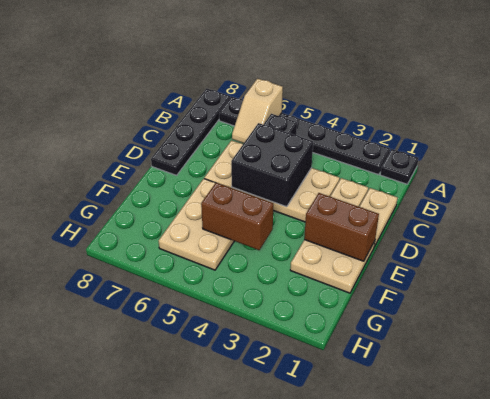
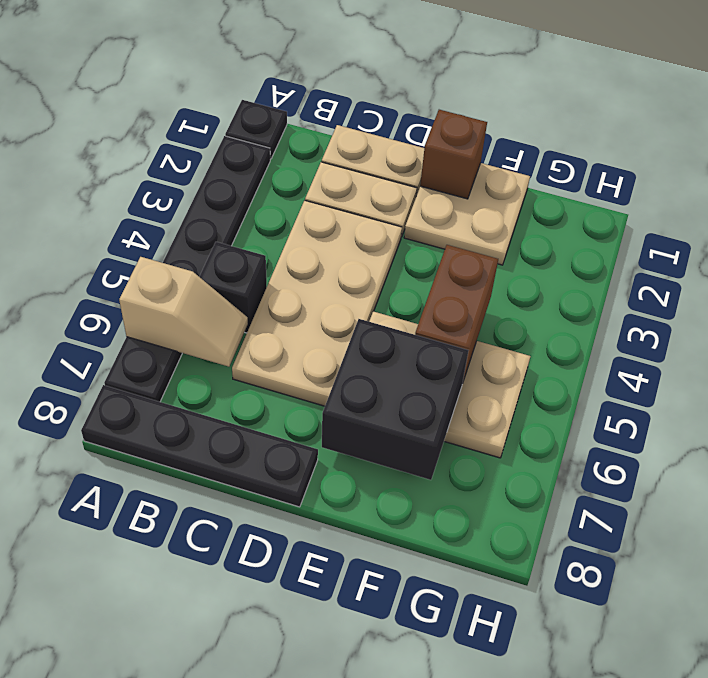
black 2x2 brick [231,123,313,207] -> black 2x2 brick moved to [322,319,469,480]
brown 1x2 brick [304,193,379,261] -> brown 1x1 brick [420,110,487,199]

